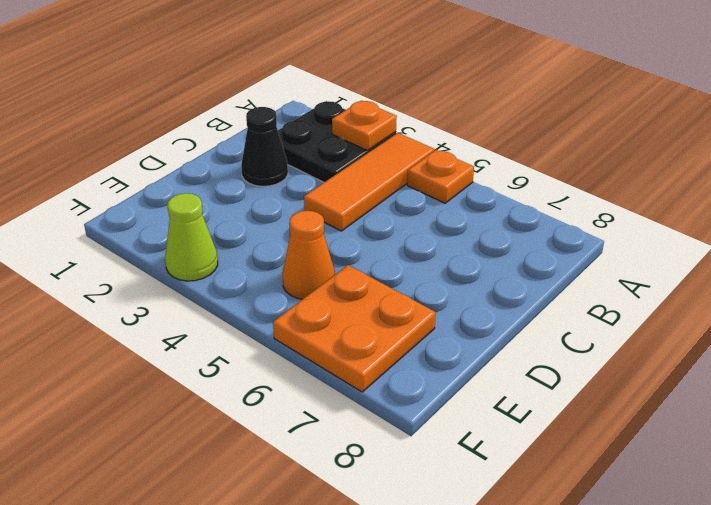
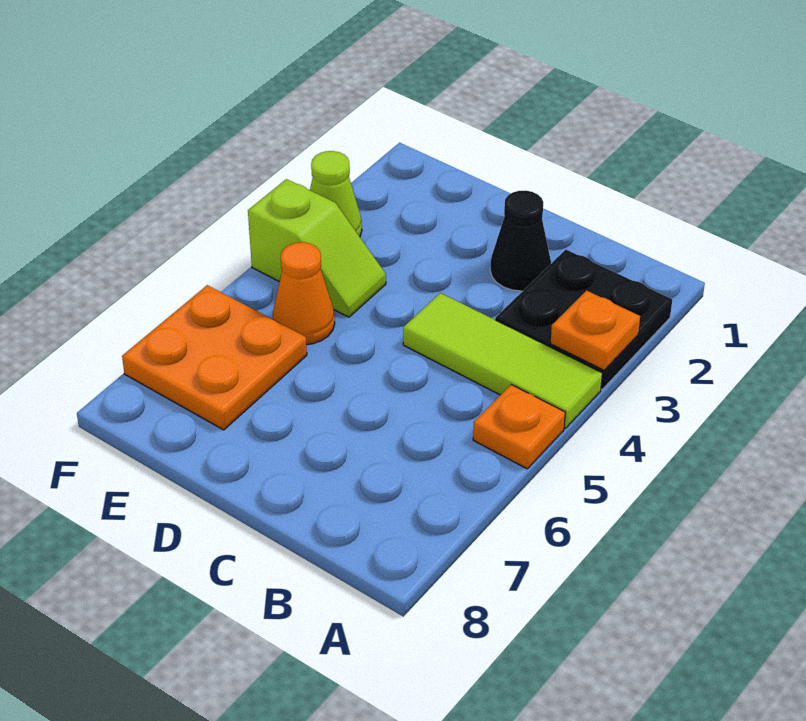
orange 1x3 tile [304,133,434,231] -> lime 1x3 tile [403,293,602,428]
none -> lime 1x2 slope [248,179,386,317]

